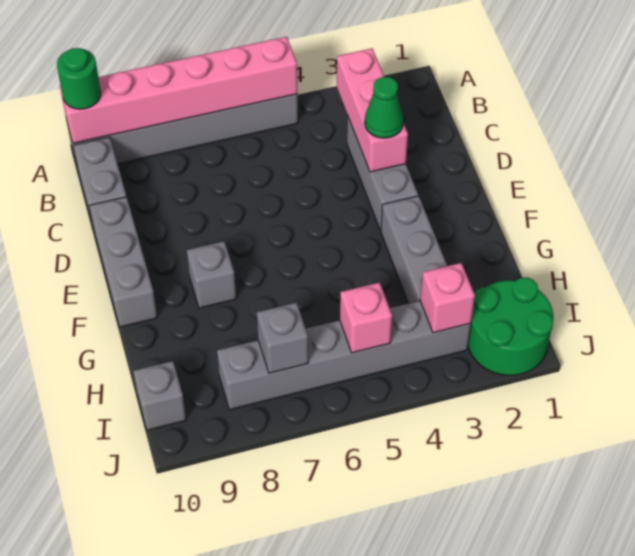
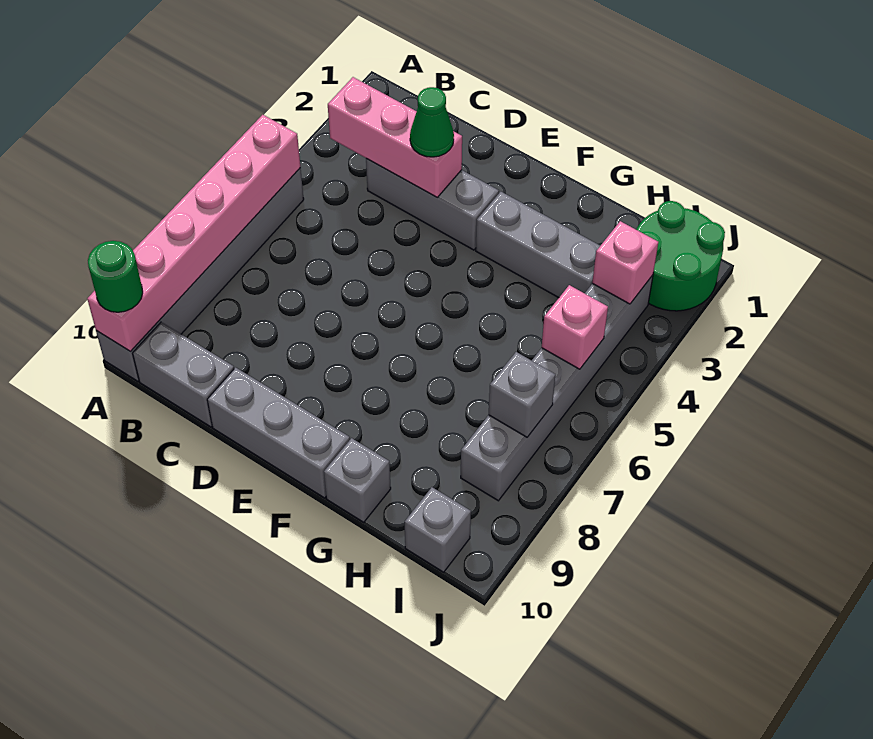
grey 1x1 brick [187,241,236,308] -> grey 1x1 brick moved to [324,438,391,522]

